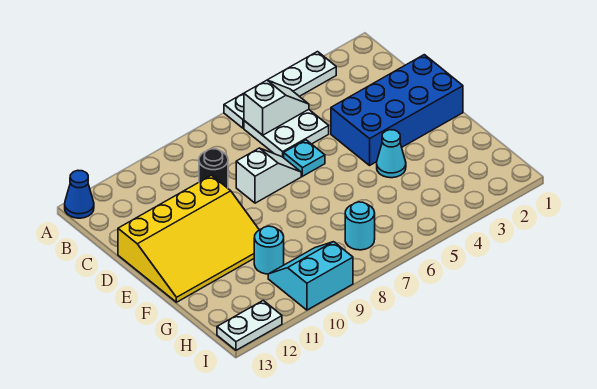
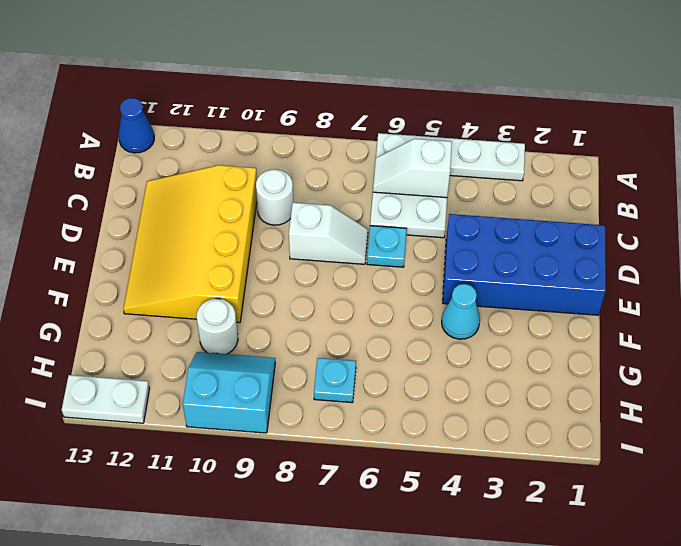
white 1x2 slope [244,80,309,135] -> white 1x2 slope turned to [373,139,452,198]
black 1x1 round brick [199,149,228,188] -> white 1x1 round brick [256,169,293,225]
yellow 3x4 slope [118,175,259,302] -> yellow 3x4 slope turned to [123,165,257,323]
cyan 1x1 round brick [254,226,284,274] -> white 1x1 round brick [197,299,238,354]
cyan 1x1 round brick [345,202,375,250] -> cyan 1x1 plate [314,358,356,403]

